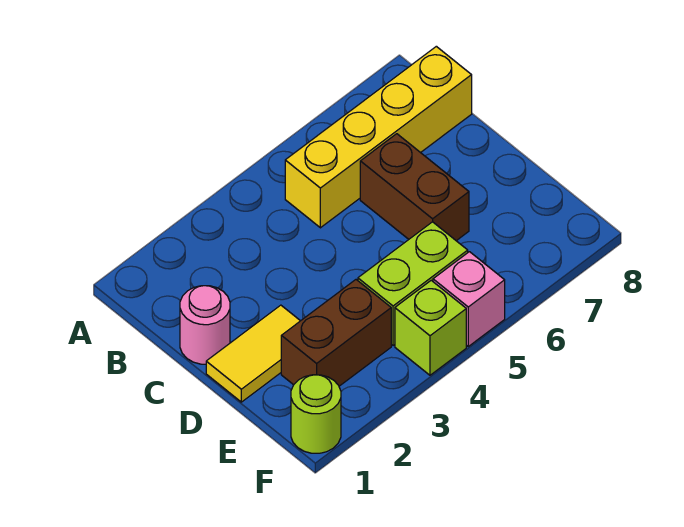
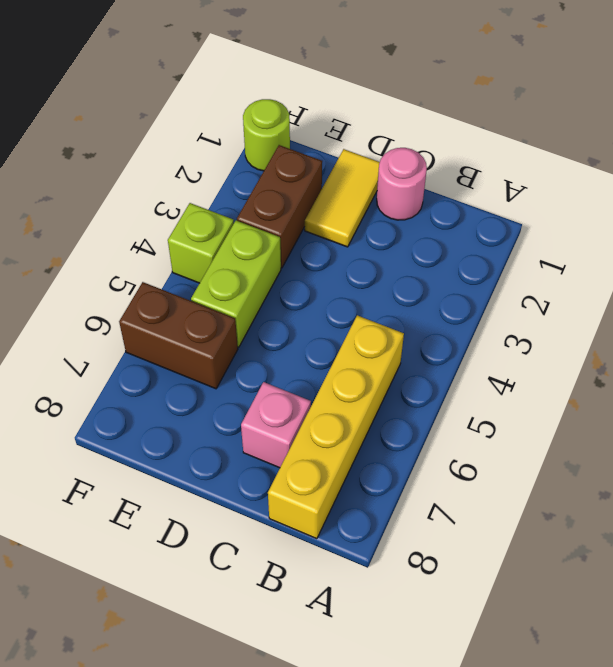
brown 1x2 brick [360,134,469,241] -> brown 1x2 brick moved to [119,282,238,389]
pink 1x1 brick [433,252,505,346] -> pink 1x1 brick moved to [241,382,311,468]

